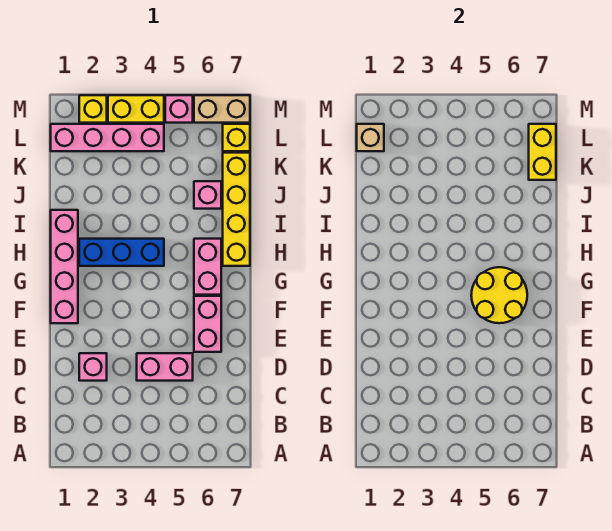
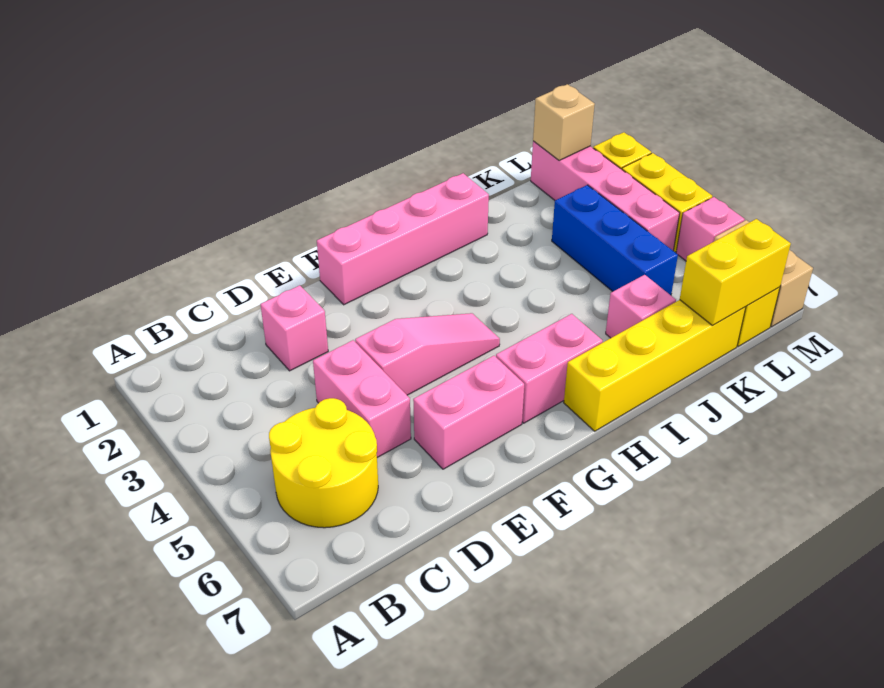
none -> pink 1x3 slope [355,313,500,395]
yellow 2x2 round brick [471,267,527,323] -> yellow 2x2 round brick moved to [269,398,378,528]
blue 1x3 brick [79,239,164,266] -> blue 1x3 brick moved to [552,185,678,295]

